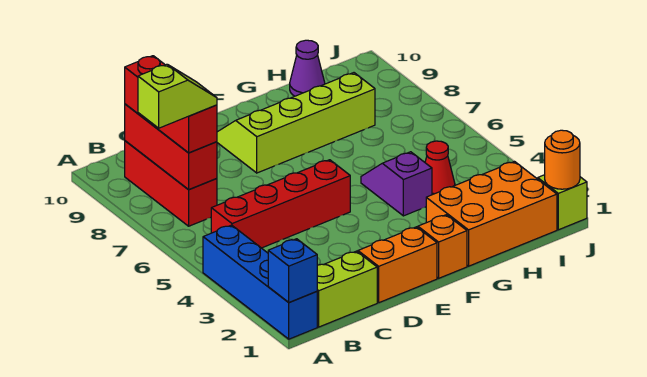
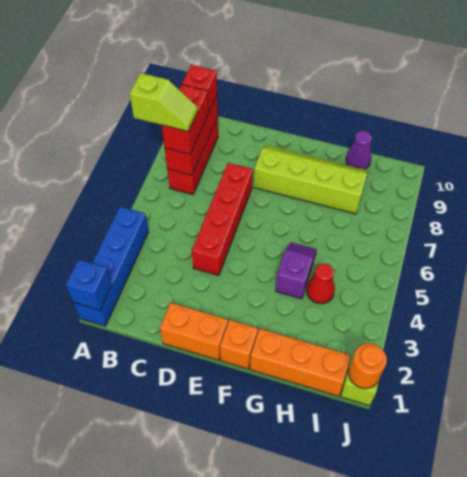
lime 1x2 brick [317,251,377,327] -> none
red 1x4 brick [211,160,350,248] -> red 1x4 brick turned to [192,163,253,276]
orange 2x3 brick [426,161,557,266] -> orange 1x3 brick [250,329,351,396]

